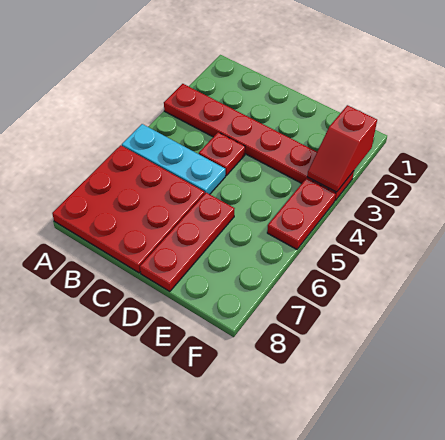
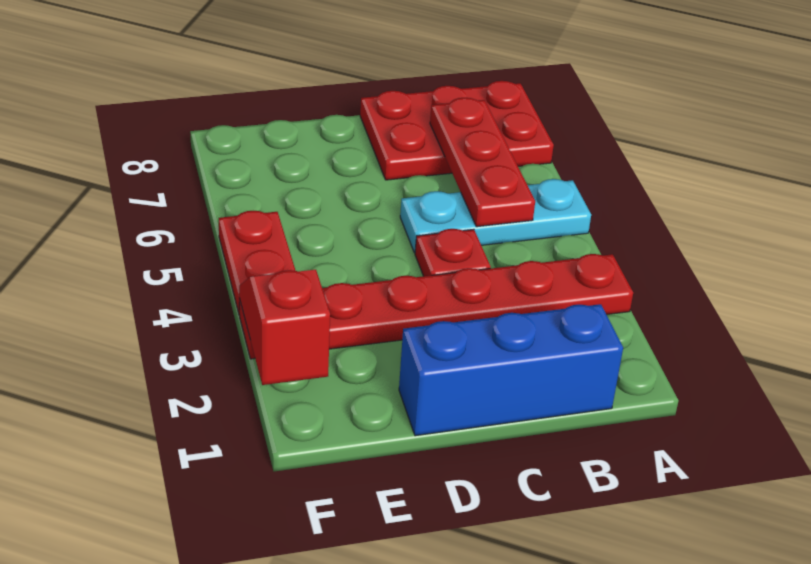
red 3x3 plate [52,145,205,273] -> red 2x3 plate [360,81,554,180]
none -> blue 1x3 brick [399,304,623,436]
red 1x3 plate [140,193,235,292] -> red 1x3 plate moved to [430,98,535,227]

